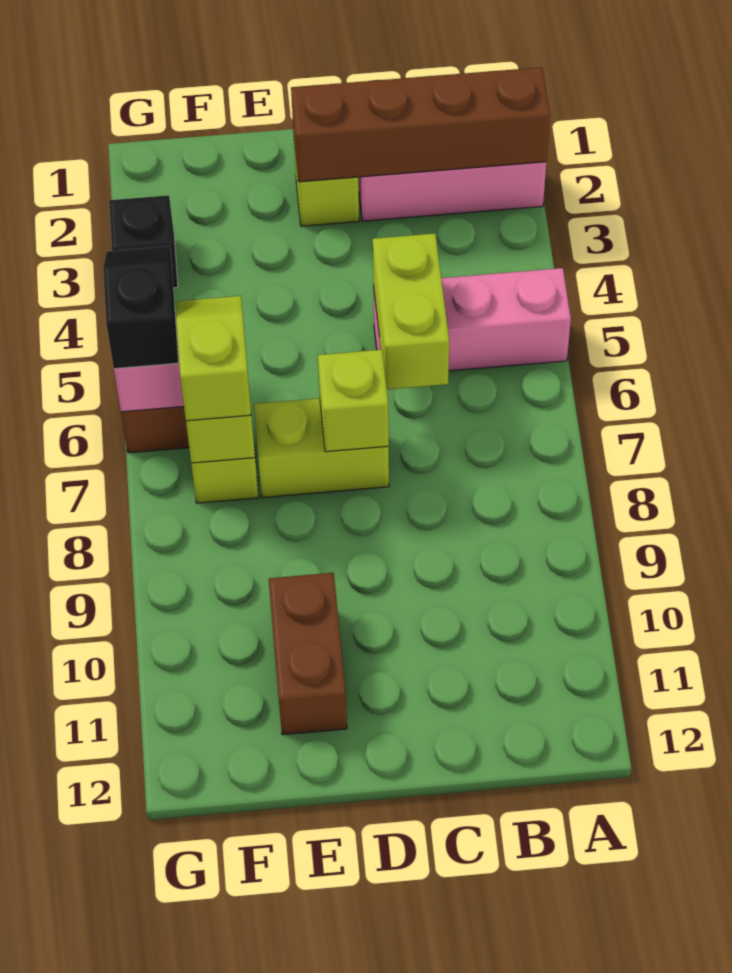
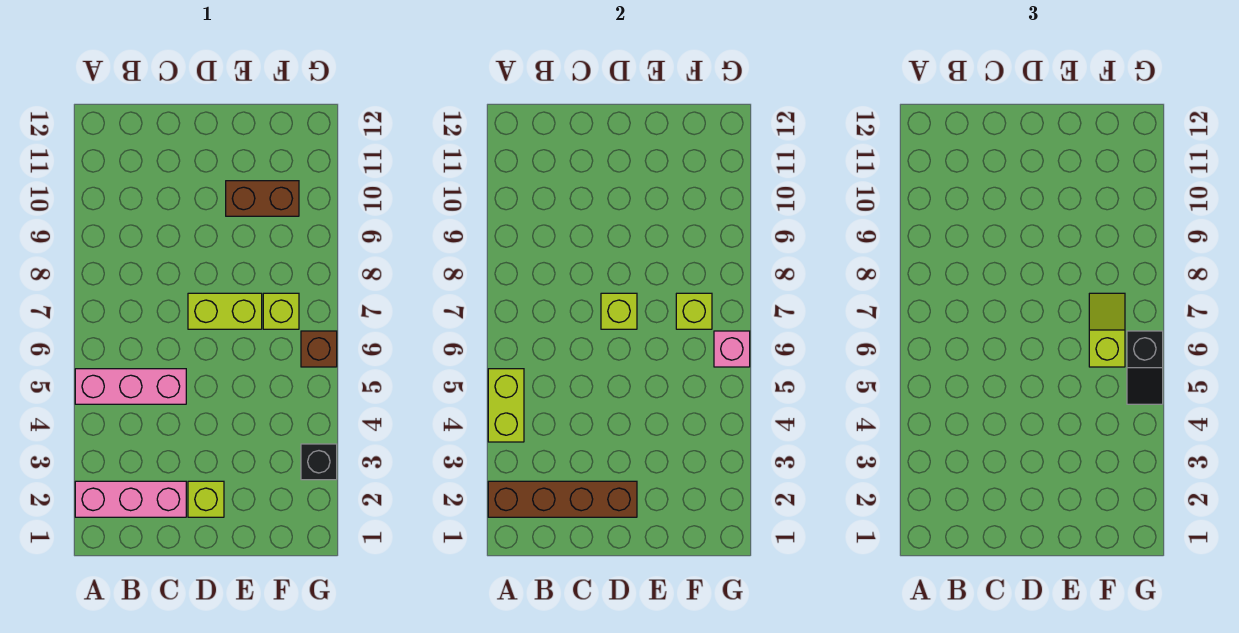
lime 1x2 brick [373,233,449,389] -> lime 1x2 brick moved to [488,369,524,442]
brown 1x2 brick [269,573,347,735] -> brown 1x2 brick turned to [226,181,299,216]
lime 1x2 slope [176,296,251,421] -> lime 1x2 slope turned to [1089,293,1125,367]

